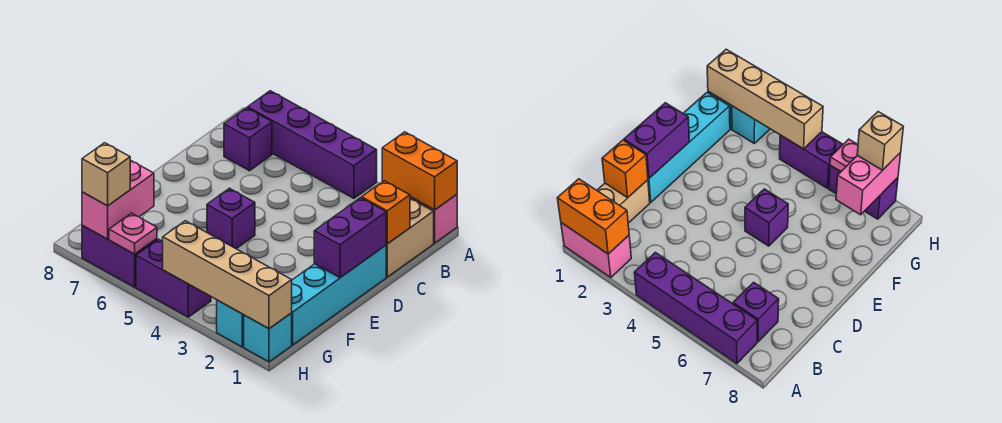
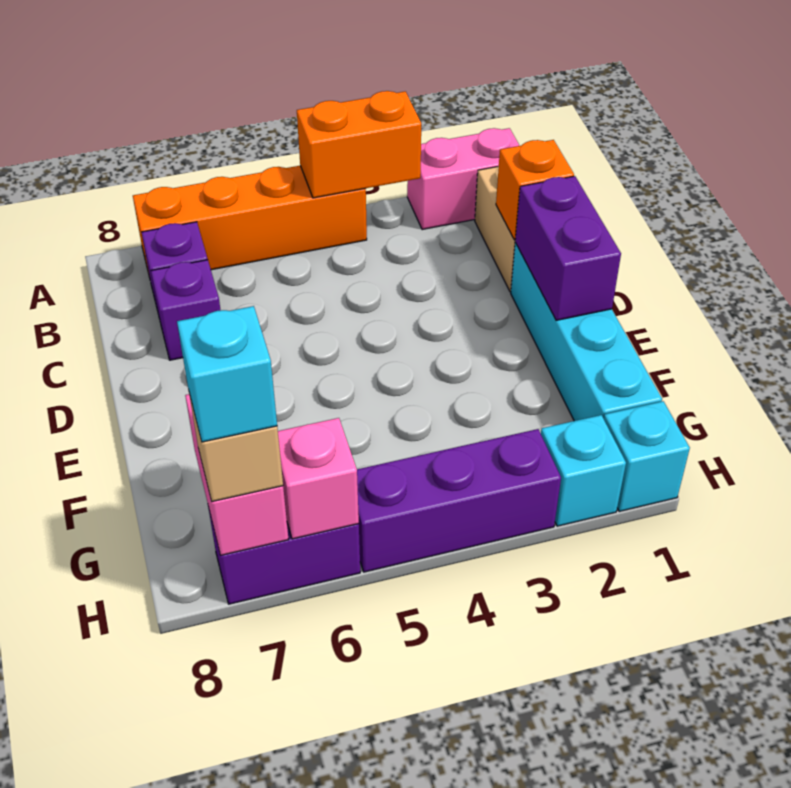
orange 1x2 brick [382,132,457,210] -> orange 1x2 brick moved to [297,91,421,198]
purple 1x4 brick [248,91,377,198] -> orange 1x4 brick [133,166,367,277]
purple 1x1 brick [207,188,255,249] -> purple 1x1 brick moved to [151,260,221,360]
tan 1x4 brick [163,221,292,329] -> none
purple 1x2 brick [136,239,211,317] -> purple 1x3 brick [357,429,561,572]
pink 1x1 plate [109,213,157,254] -> pink 1x1 brick [278,418,359,539]
none -> cyan 1x1 brick [177,306,277,442]

